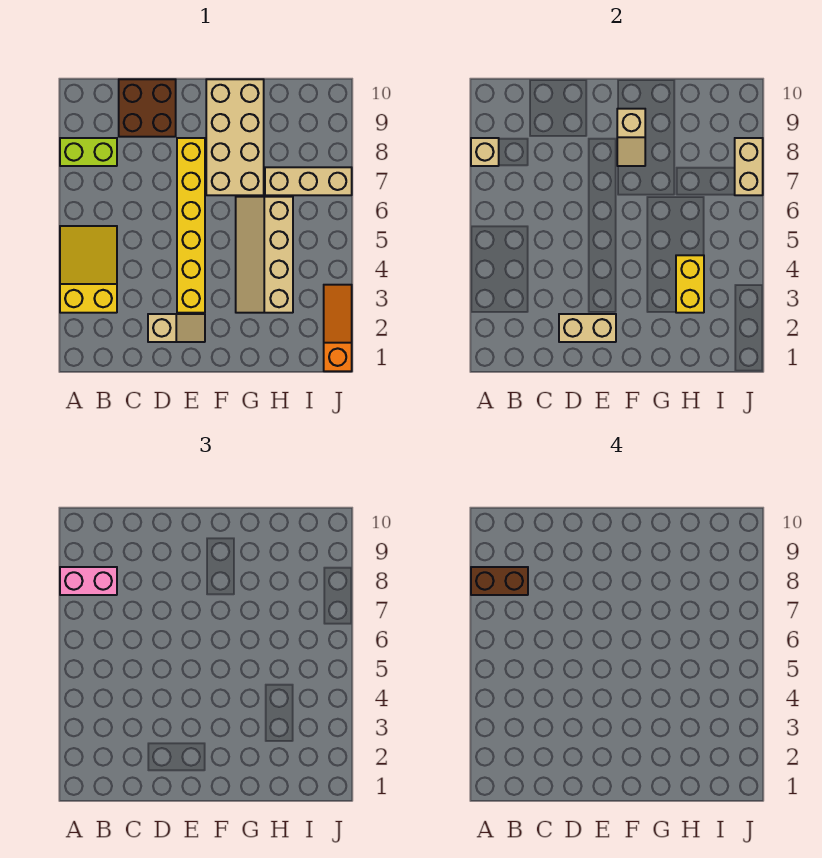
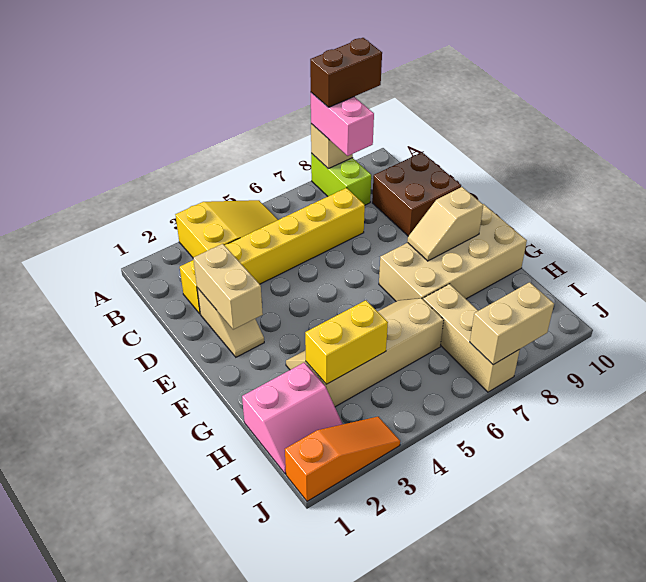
brown 1x2 brick [471,567,528,595] -> brown 1x2 brick turned to [310,38,382,107]
yellow 1x6 brick [177,138,205,313] -> yellow 1x6 brick moved to [180,188,365,314]
none -> pink 2x2 slope [242,363,343,474]

